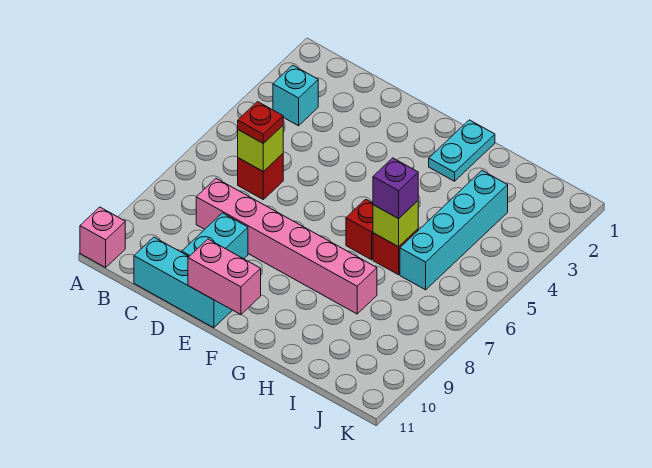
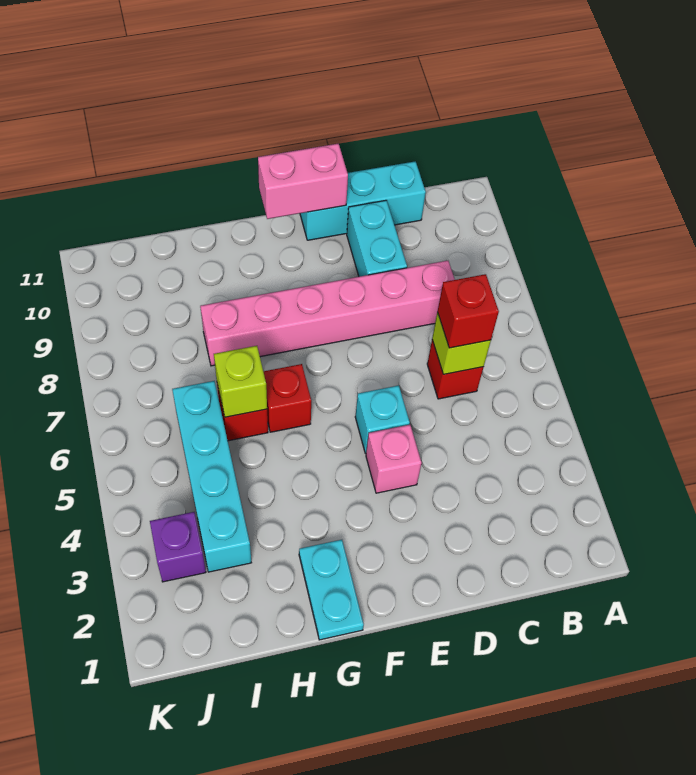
pink 1x1 brick [80,207,125,267] -> pink 1x1 brick moved to [366,424,422,493]
cyan 1x1 brick [273,65,318,126] -> cyan 1x1 brick moved to [355,385,410,454]
red 1x1 plate [238,102,283,143] -> red 1x1 brick [438,274,499,348]
purple 1x1 brick [373,158,418,219] -> purple 1x1 brick moved to [150,512,206,582]

